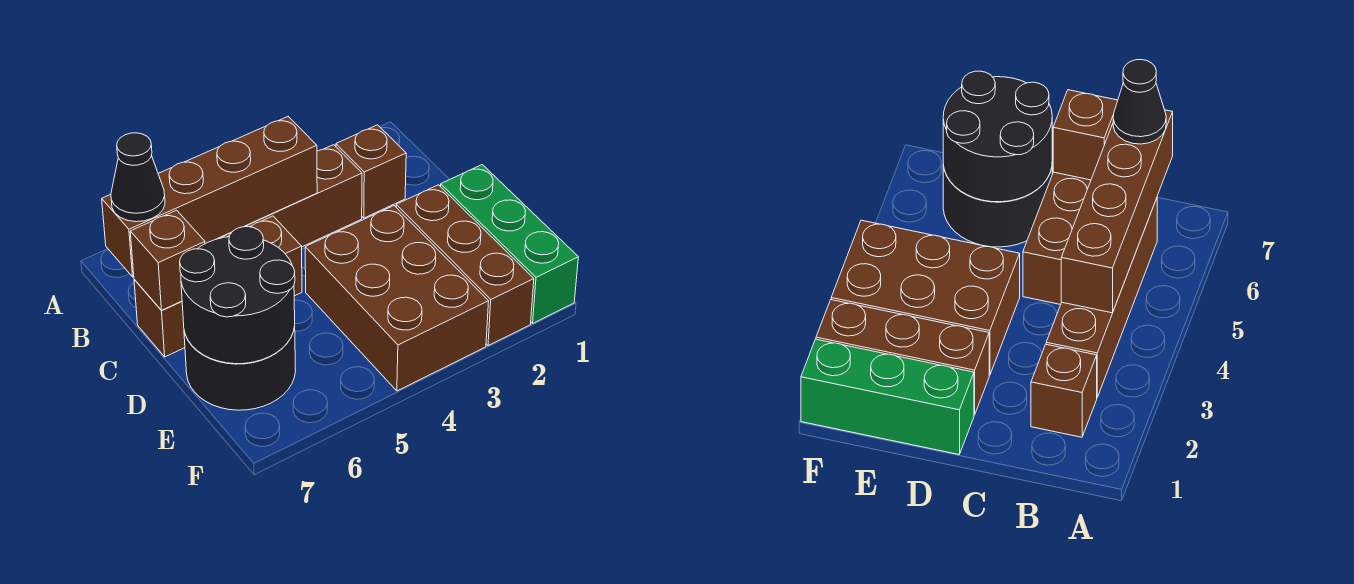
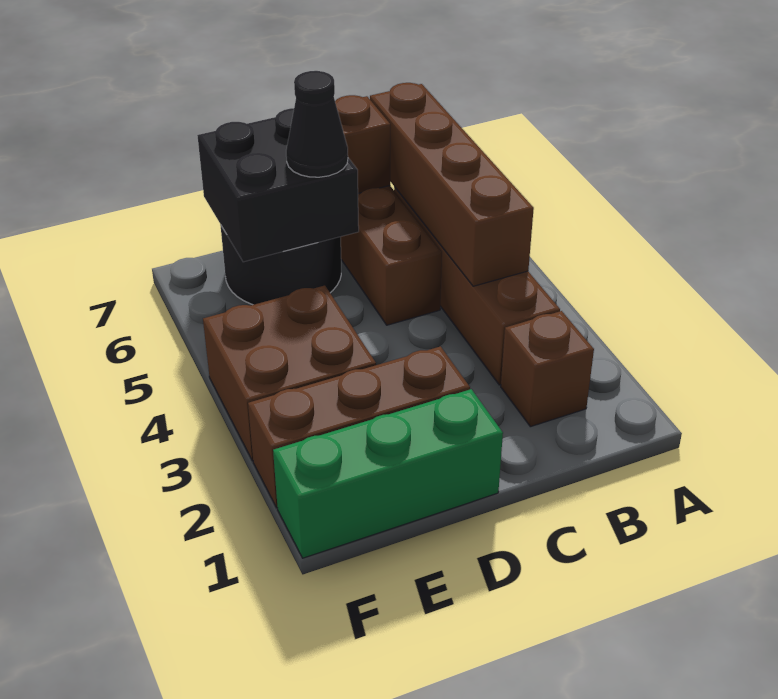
black 1x1 cone [111,133,165,222] -> black 1x1 cone moved to [286,71,348,177]
brown 2x3 brick [305,206,489,391] -> brown 2x2 brick [203,286,376,461]
black 2x2 round brick [180,227,295,364] -> black 2x2 brick [197,108,359,262]

